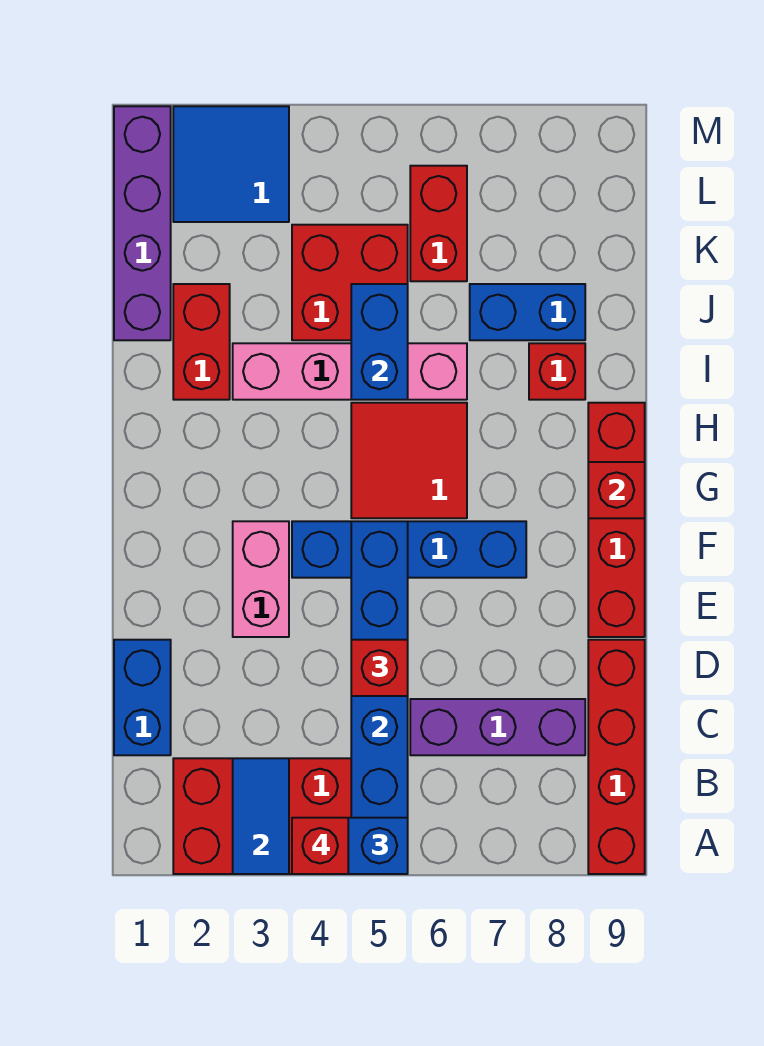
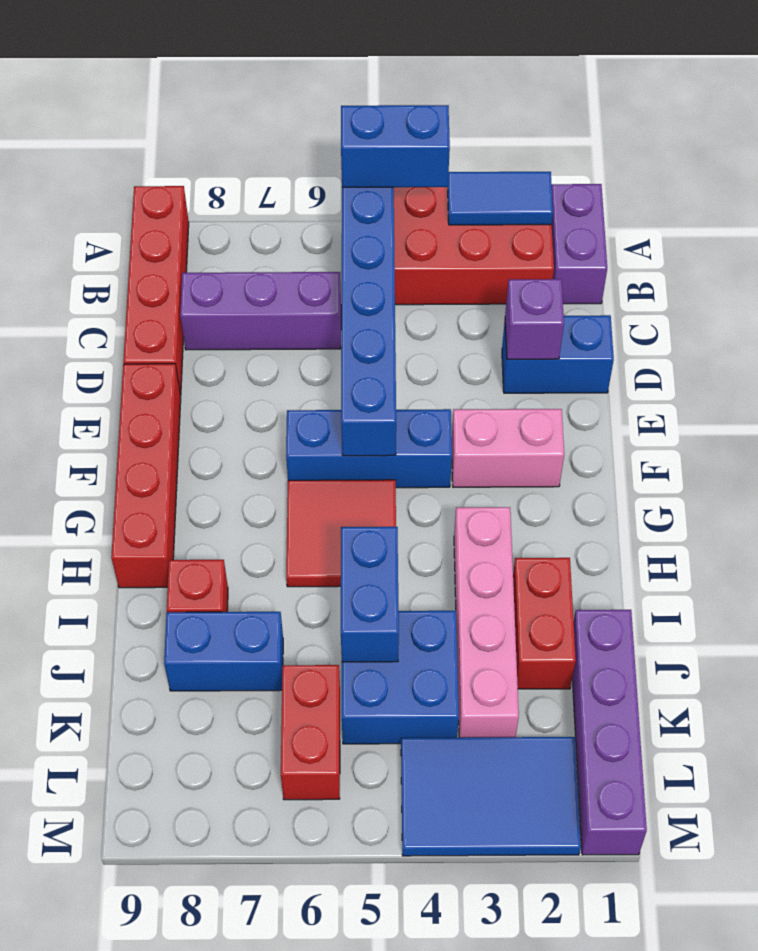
none -> purple 1x2 brick [552,184,607,304]
blue 1x2 tile [233,758,289,874] -> blue 1x2 tile turned to [448,172,553,225]
red 1x1 brick [292,818,348,874] -> none
blue 1x2 brick [114,640,171,755] -> blue 1x2 brick turned to [502,315,614,393]
none -> purple 1x1 brick [505,279,564,359]
red 1x1 brick [351,640,408,696] -> none
pink 1x2 brick [233,521,289,637] -> pink 1x2 brick turned to [452,409,564,487]
blue 1x4 brick [292,521,526,578] -> blue 1x3 brick [286,409,452,488]
red 1x1 brick [588,462,645,518] -> none
pink 1x4 brick [233,343,467,400] -> pink 1x4 brick turned to [454,507,519,738]
red 2x2 brick [292,225,408,340] -> blue 2x2 brick [342,611,459,744]
blue 2x2 tile [173,106,289,222] -> blue 2x3 tile [401,737,581,856]

